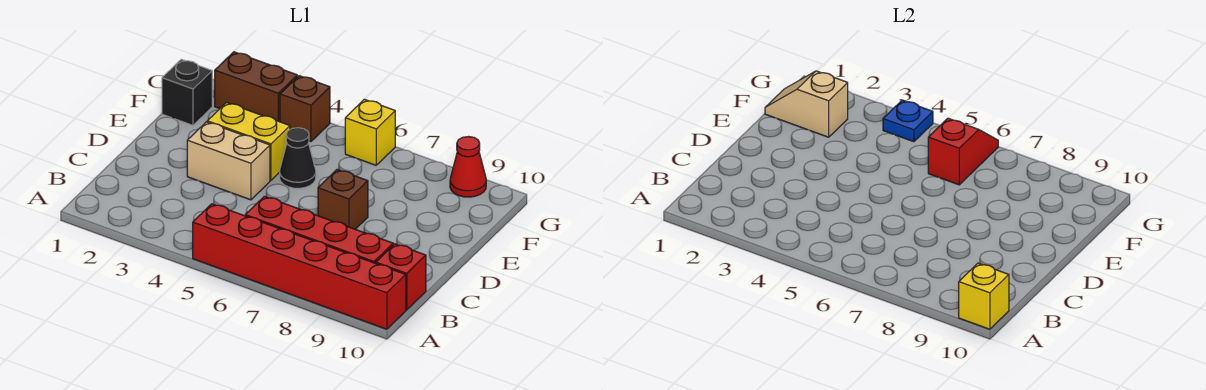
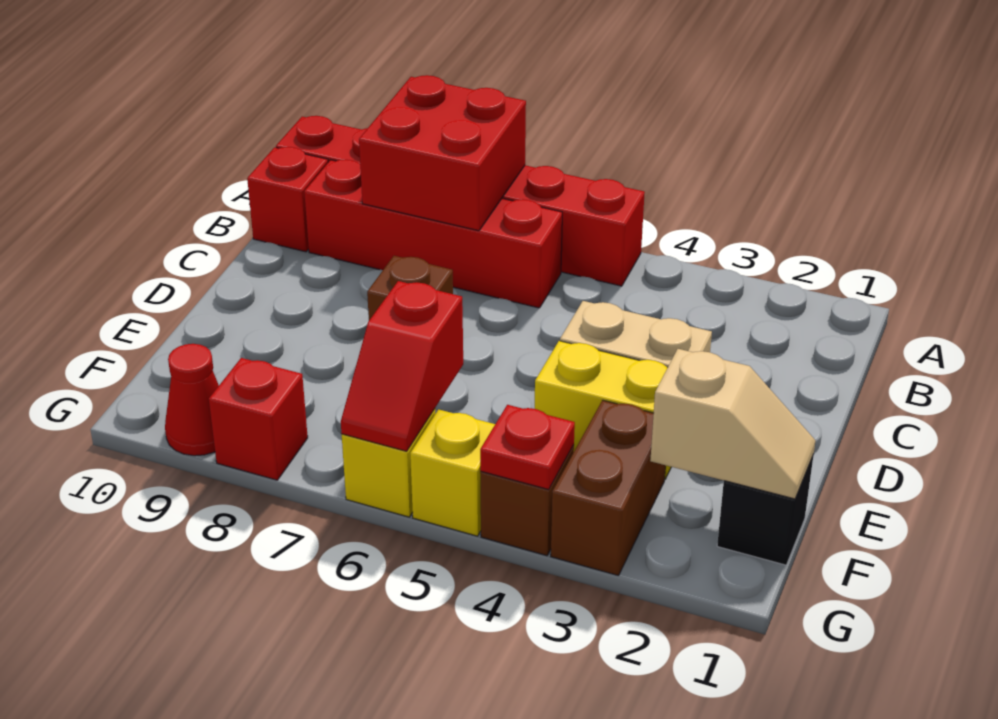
none -> red 2x2 brick [359,75,526,231]
yellow 1x1 brick [959,263,1009,329] -> yellow 1x1 brick moved to [410,409,495,536]
black 1x1 cone [280,128,316,188] -> none
brown 1x2 brick [215,52,297,122] -> brown 1x2 brick turned to [551,400,665,576]
blue 1x1 plate [883,100,933,142] -> red 1x1 plate [480,405,575,490]
none -> red 1x1 brick [209,358,308,480]

